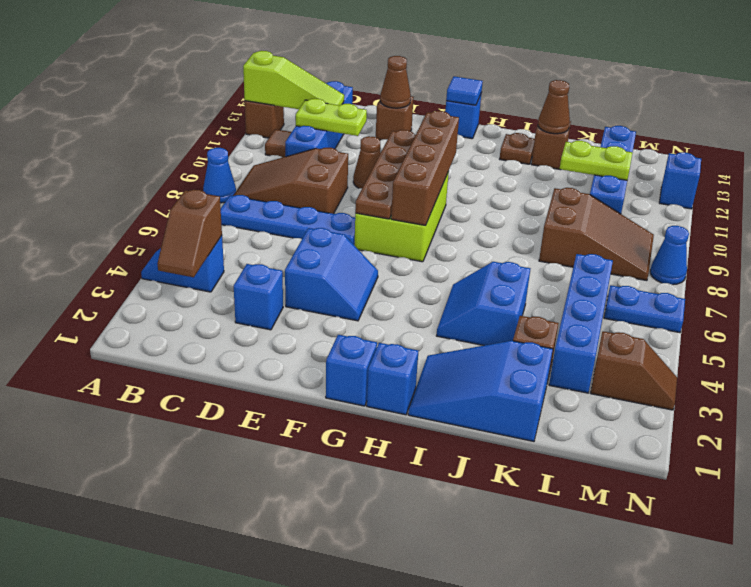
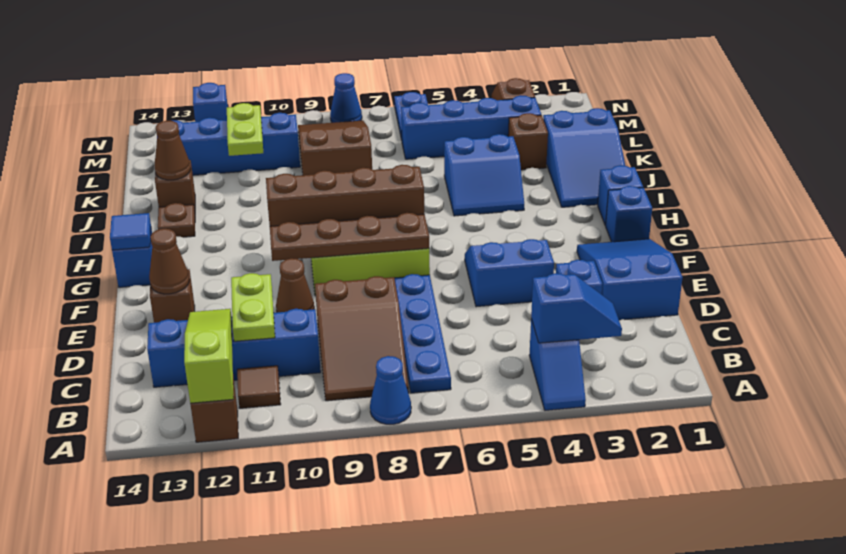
brown 1x2 slope [158,190,222,277] -> blue 1x2 slope [531,273,622,343]
none -> blue 2x3 slope [577,239,683,320]

